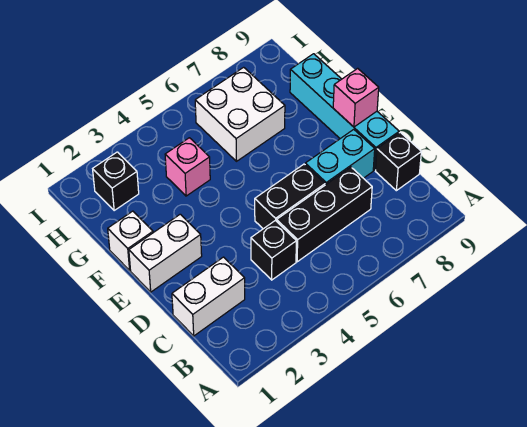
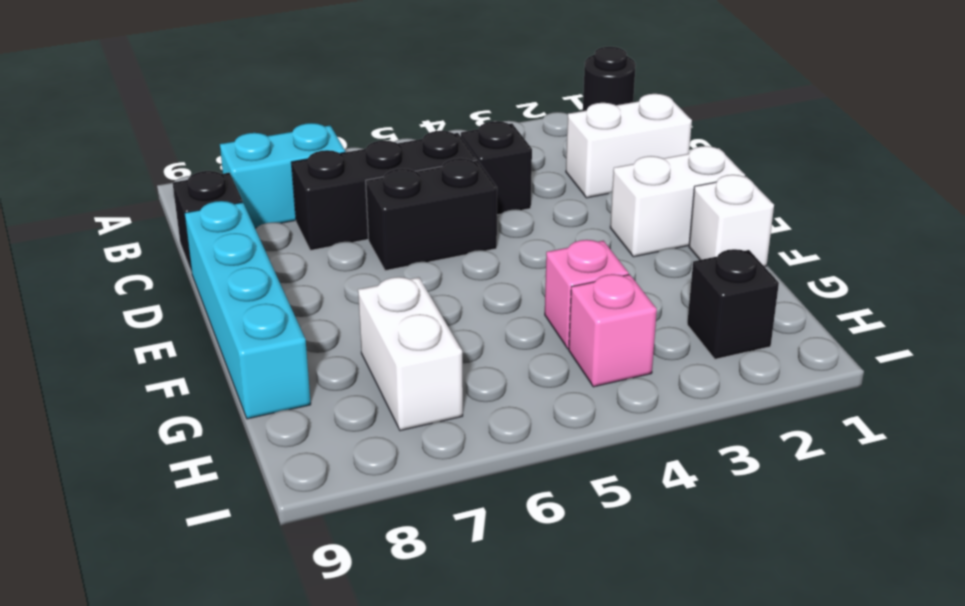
none -> black 1x1 round brick [583,47,636,111]
cyan 1x2 brick [305,129,375,185] -> cyan 1x2 brick moved to [220,123,345,228]
pink 1x1 brick [333,68,379,127] -> pink 1x1 brick moved to [569,274,657,387]
white 2x2 brick [195,67,285,161] -> white 1x2 brick [358,277,463,431]

